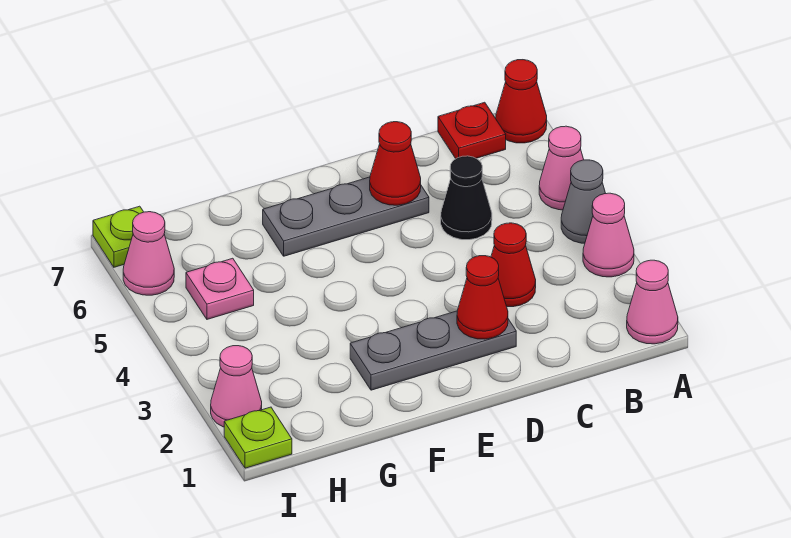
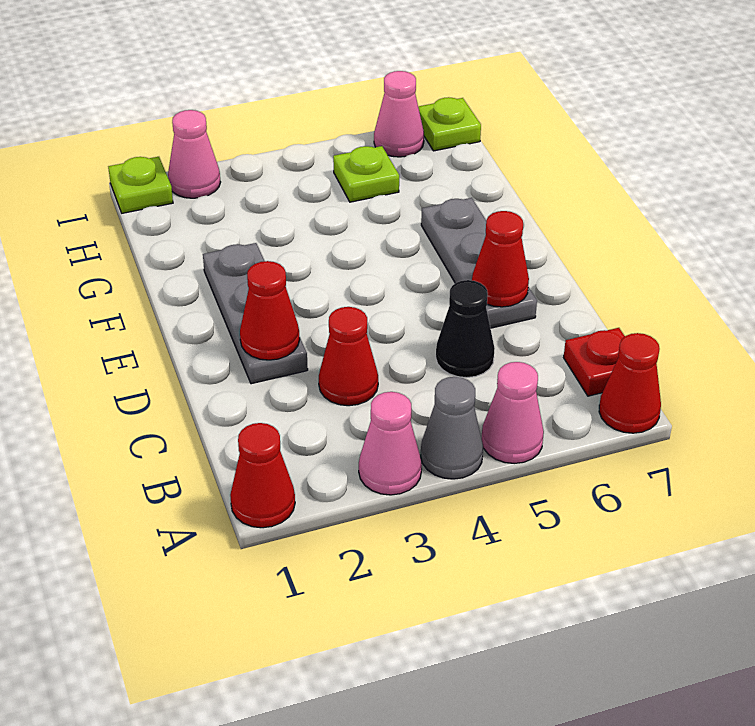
pink 1x1 cone [627,260,678,344] -> red 1x1 cone [230,423,295,528]
pink 1x1 plate [186,258,254,319] -> lime 1x1 plate [333,146,399,202]

